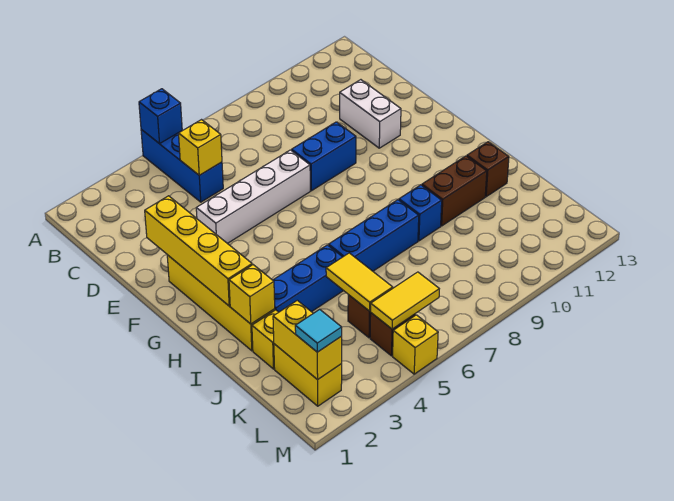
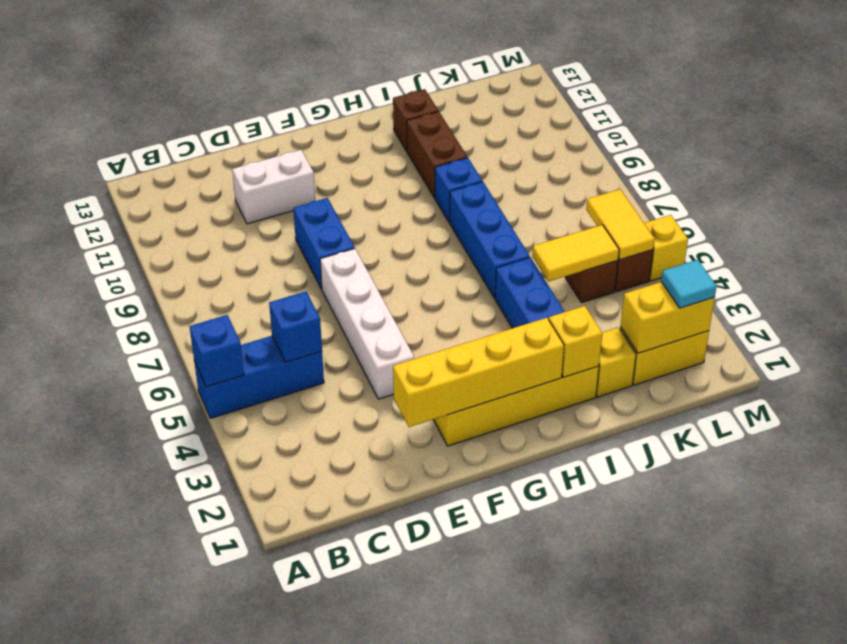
yellow 1x1 brick [179,120,222,175] -> blue 1x1 brick [269,292,322,362]

